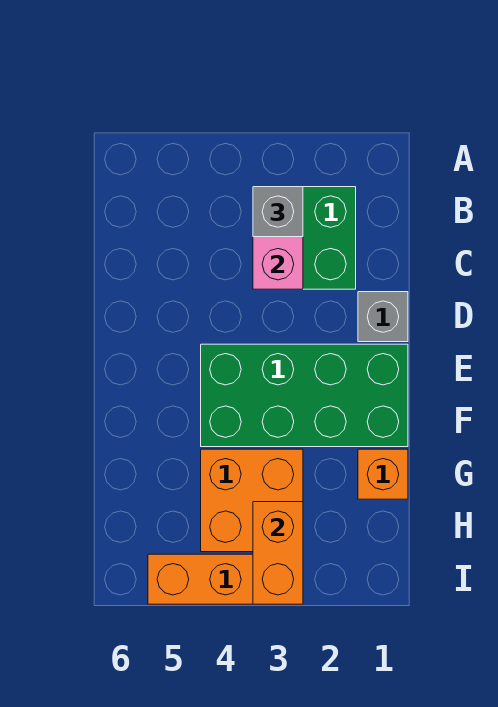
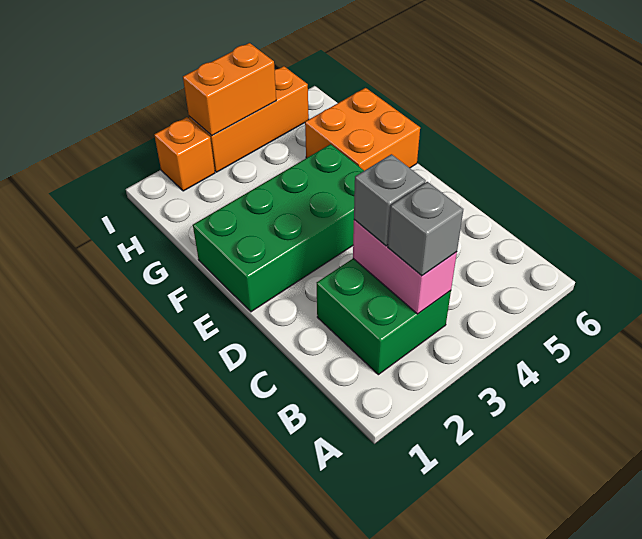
grey 1x1 brick [358,292,408,342] -> grey 1x1 brick moved to [354,154,426,246]
orange 1x1 brick [358,449,408,499] -> orange 1x1 brick moved to [154,117,215,191]
orange 2x2 brick [201,449,303,552] -> orange 2x2 brick moved to [305,88,420,171]
orange 1x2 brick [253,502,303,604] -> orange 1x2 brick turned to [183,43,276,136]

